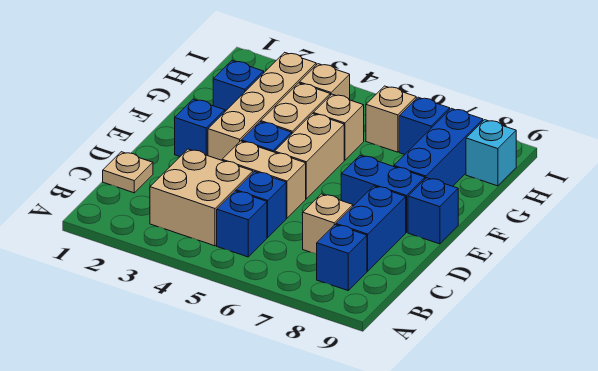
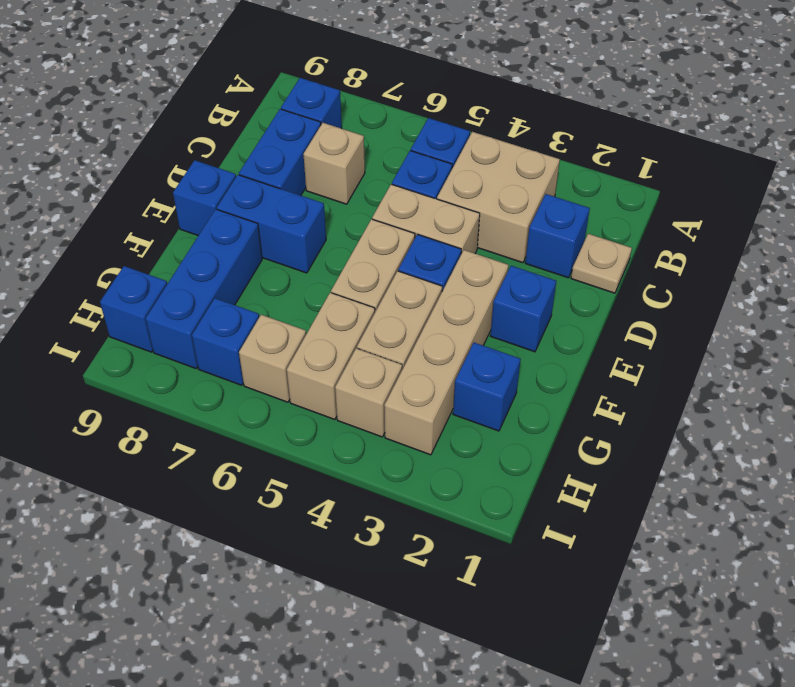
none -> blue 1x1 brick [525,194,590,278]
tan 1x1 brick [313,94,364,160] -> tan 1x2 brick [287,293,375,420]
cyan 1x1 brick [466,120,516,186] -> blue 1x1 brick [100,266,167,352]

